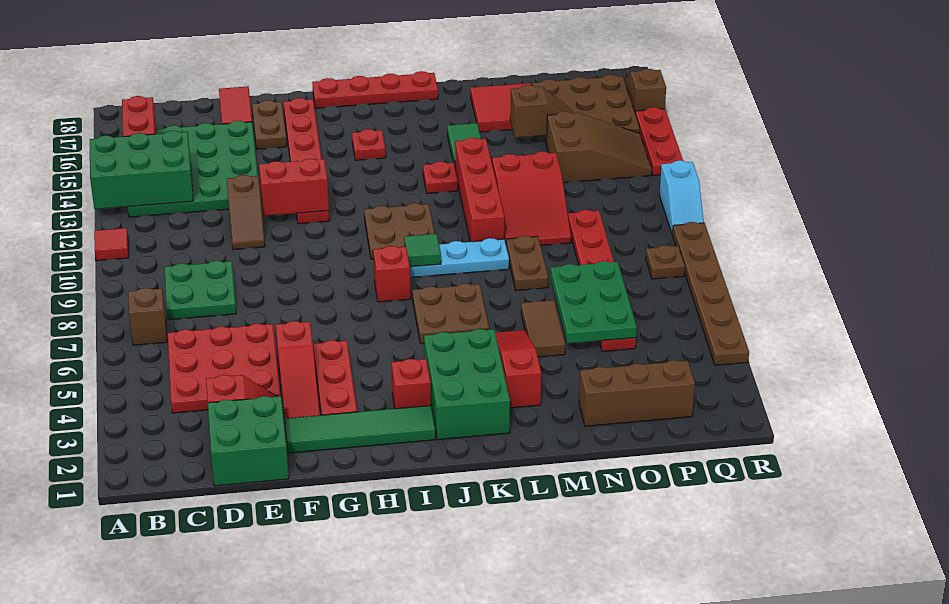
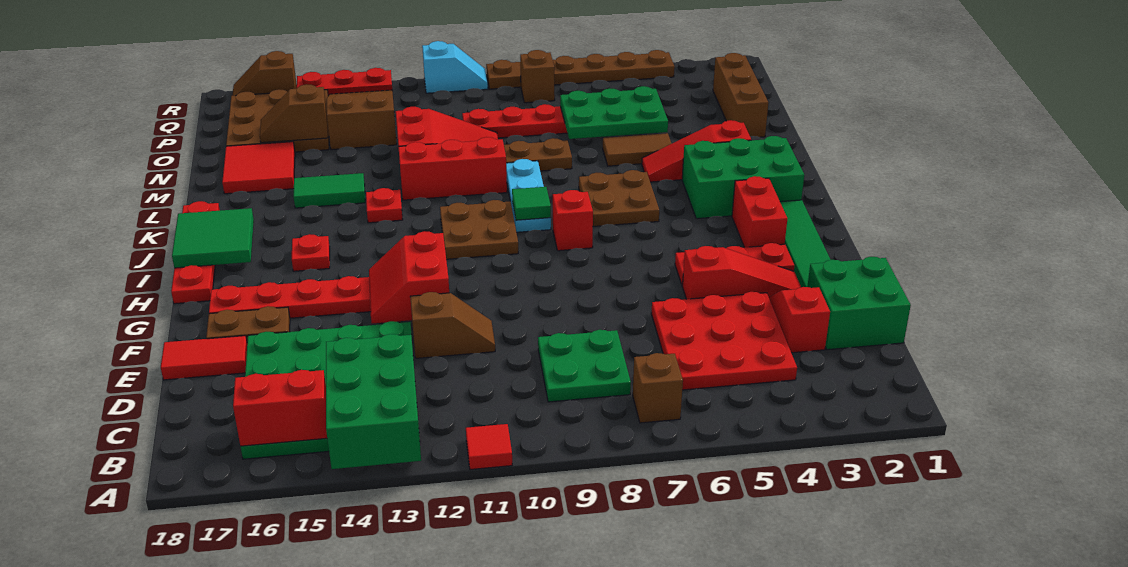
red 1x1 brick [392,359,431,409] -> red 1x2 brick [732,176,787,247]
none -> green 2x2 tile [172,208,254,268]
red 1x4 brick [455,138,504,242] -> red 1x3 brick [398,137,507,200]
brown 1x2 slope [510,85,573,138] -> brown 1x2 slope turned to [260,84,328,143]
brown 1x1 plate [646,245,685,279] -> brown 1x1 brick [520,50,555,103]

